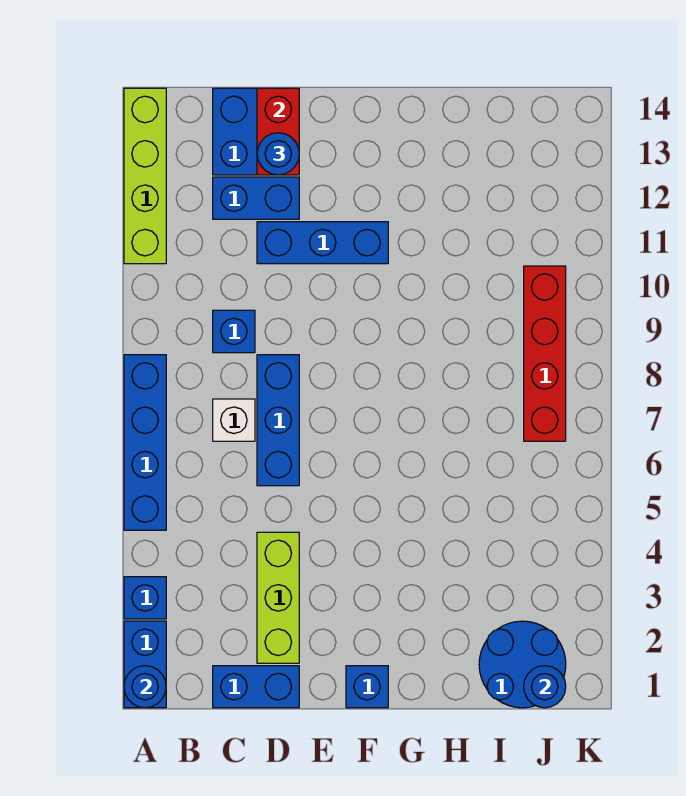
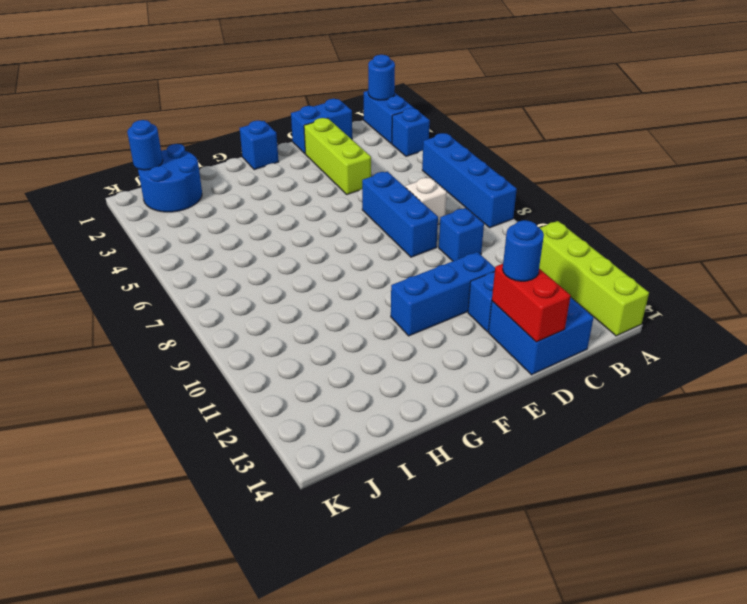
red 1x4 brick [524,266,566,441] -> none

